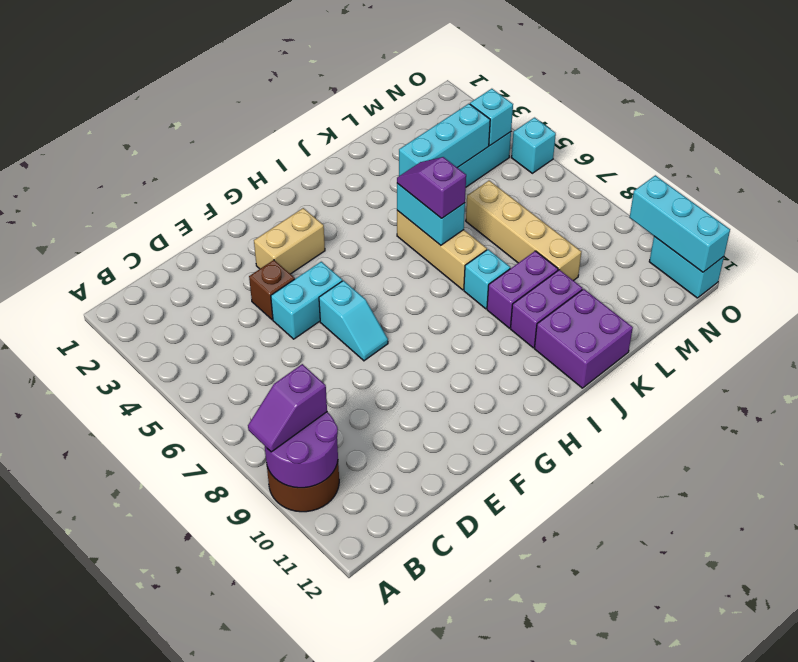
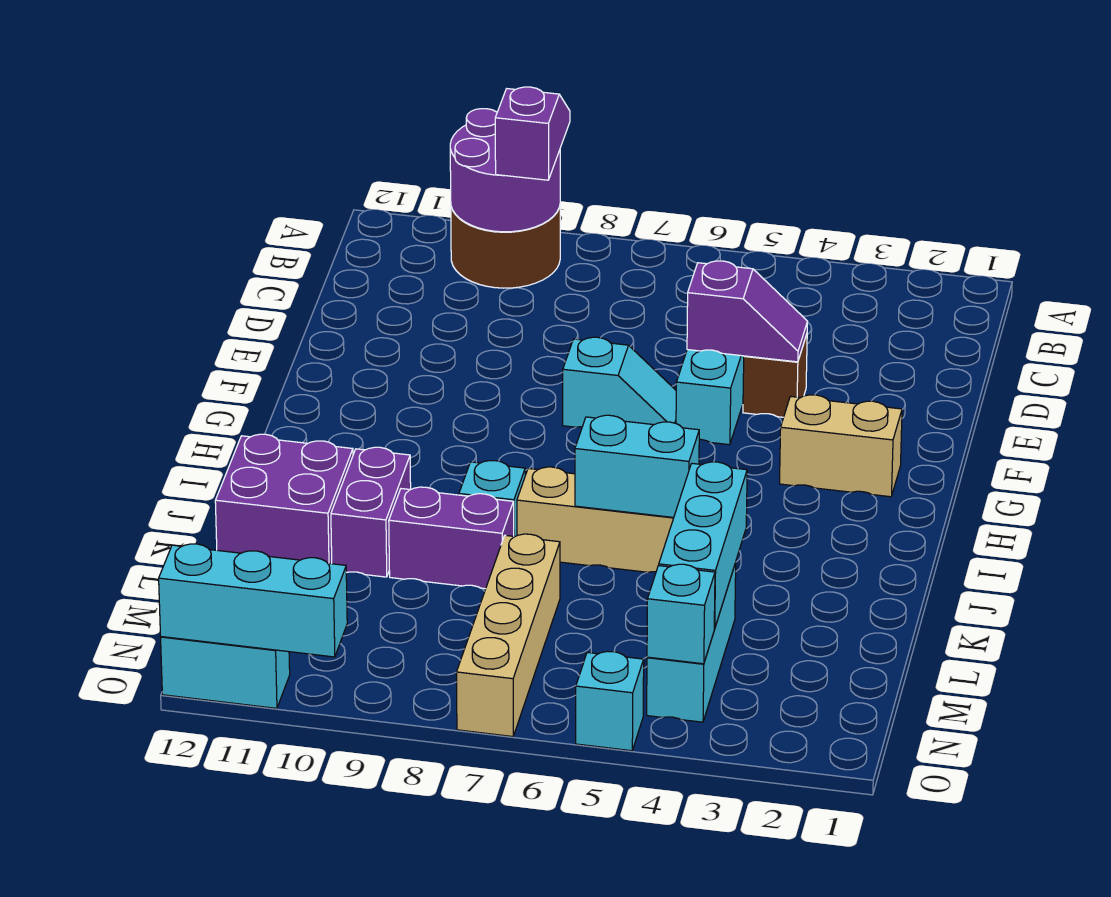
tan 1x2 brick [254,208,325,274] -> tan 1x2 brick turned to [780,395,902,497]
cyan 1x2 slope [319,281,388,361] -> cyan 1x2 slope turned to [563,337,676,427]
purple 1x2 slope [397,157,466,218] -> purple 1x2 slope moved to [687,261,807,362]
purple 1x2 brick [487,251,558,328] -> purple 1x2 brick turned to [389,487,514,589]
tan 1x4 brick [466,181,581,281] -> tan 1x4 brick turned to [456,534,560,737]

